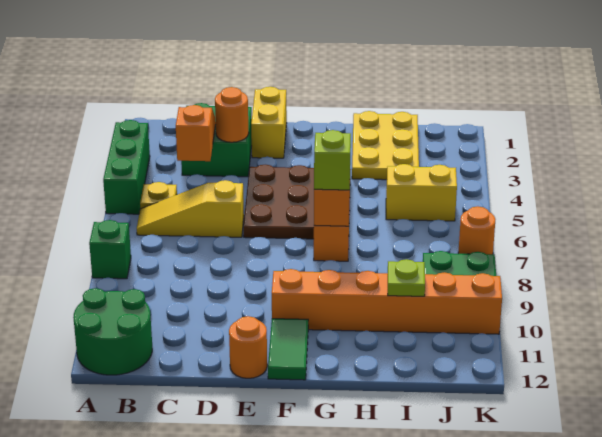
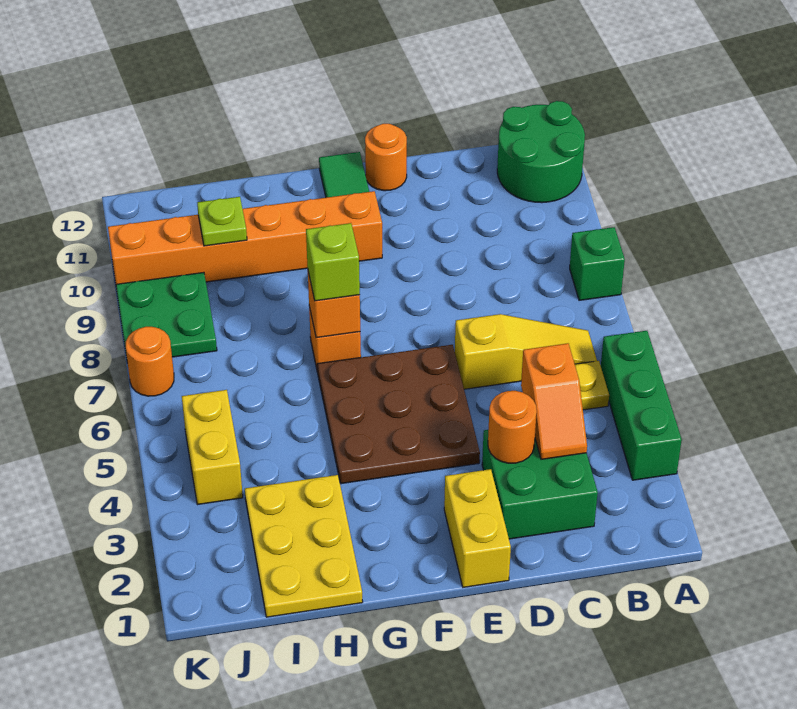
yellow 1x2 brick [386,164,457,221] -> yellow 1x2 brick turned to [182,390,243,505]

